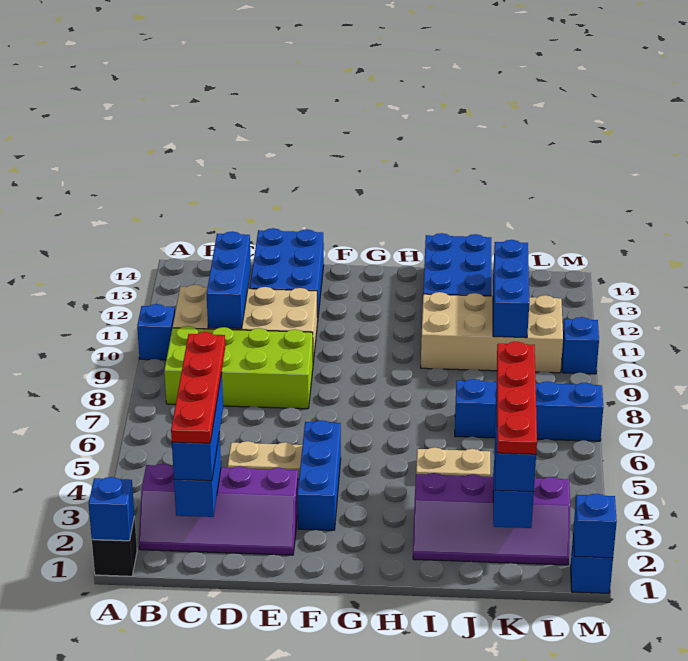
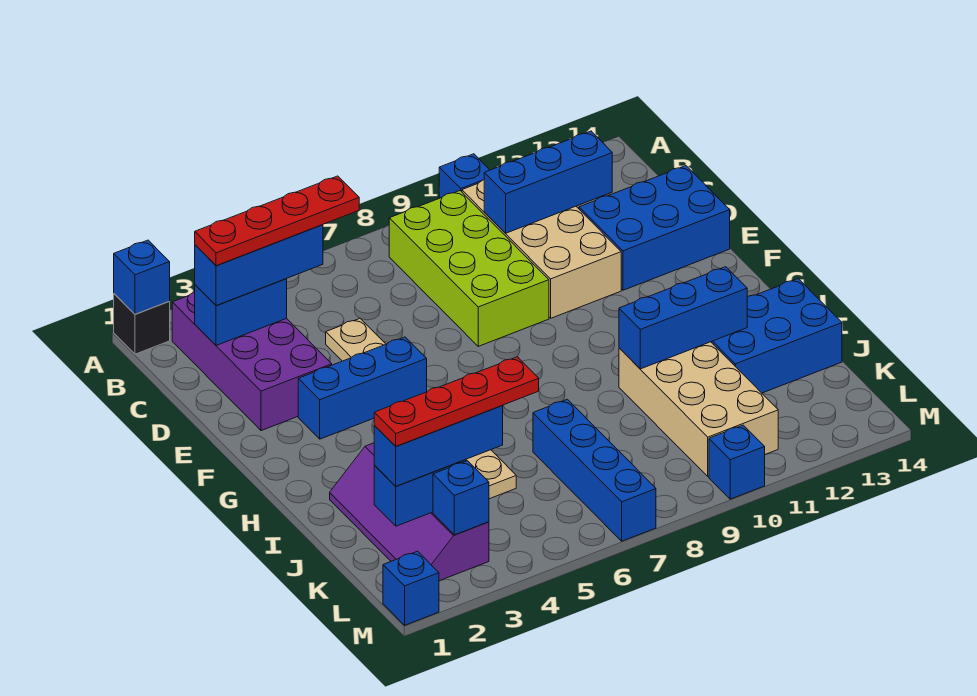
purple 2x4 slope [139,464,298,555] -> purple 2x4 brick [172,292,332,431]
blue 1x3 brick [493,240,529,338] -> blue 1x3 brick moved to [619,267,747,369]
blue 1x1 brick [573,494,617,558] -> blue 1x1 brick moved to [433,461,489,535]

